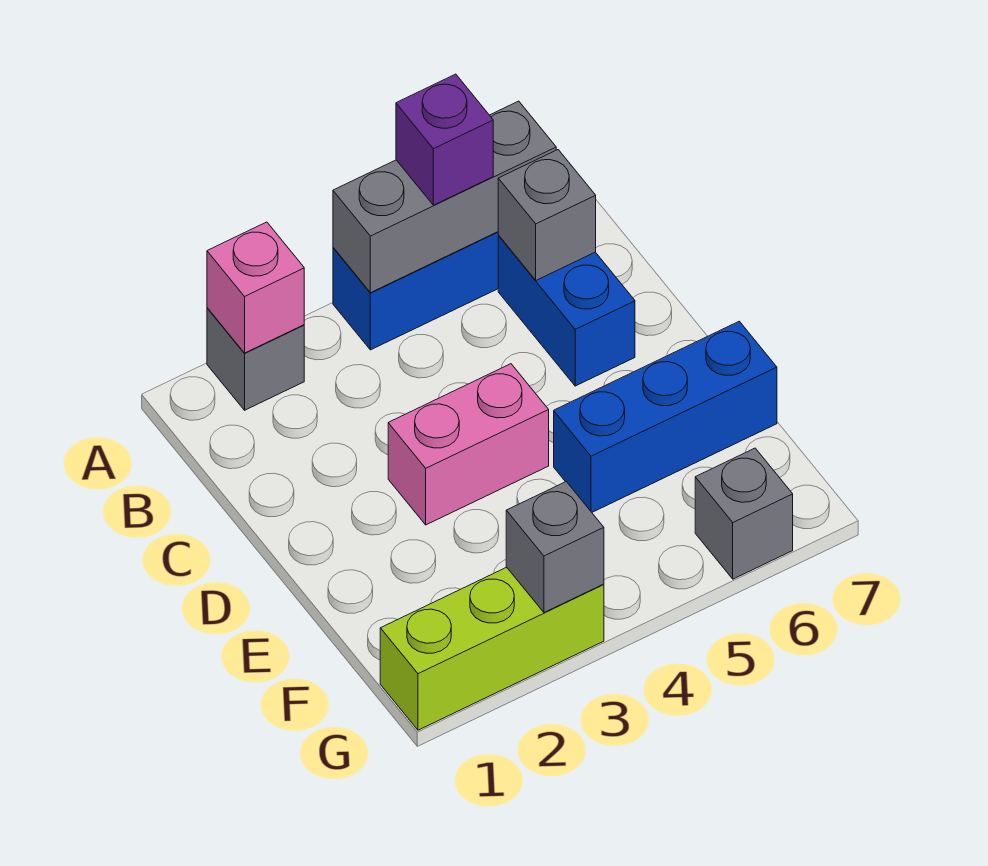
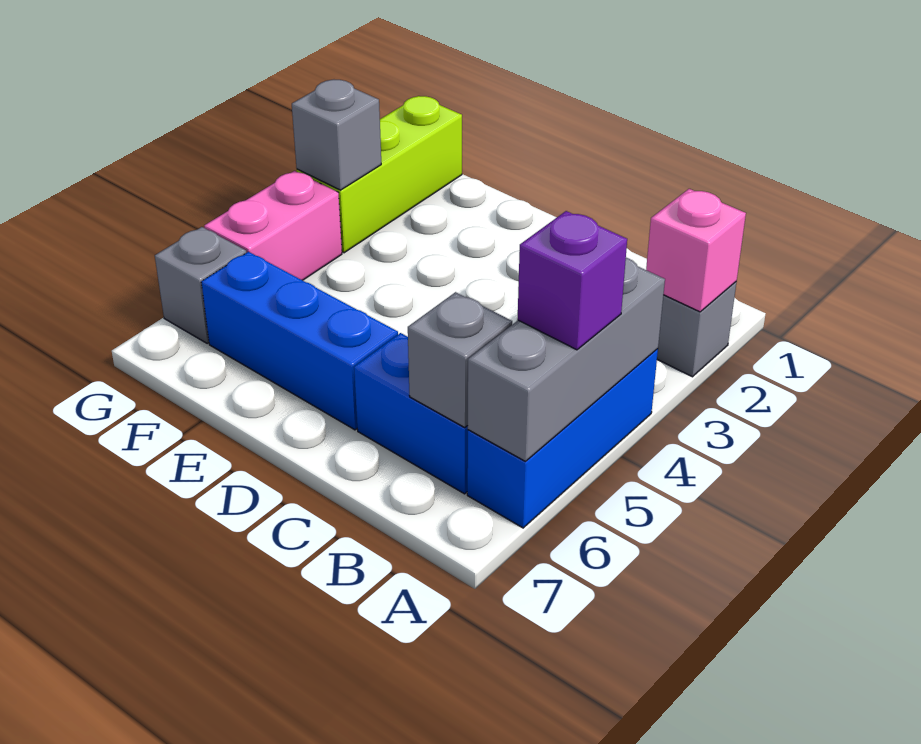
pink 1x2 brick [388,364,549,525] -> pink 1x2 brick moved to [204,171,342,280]
blue 1x3 brick [554,321,777,512] -> blue 1x3 brick turned to [201,252,398,430]

